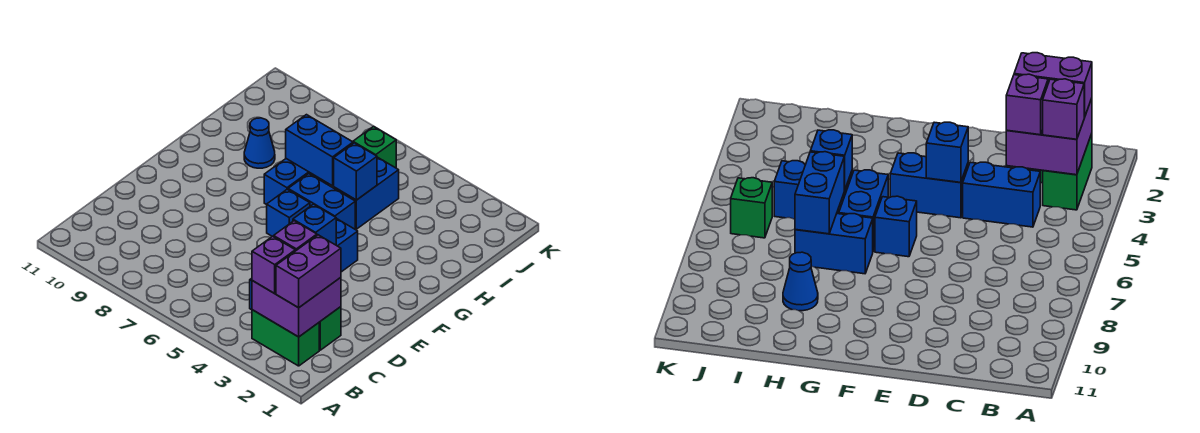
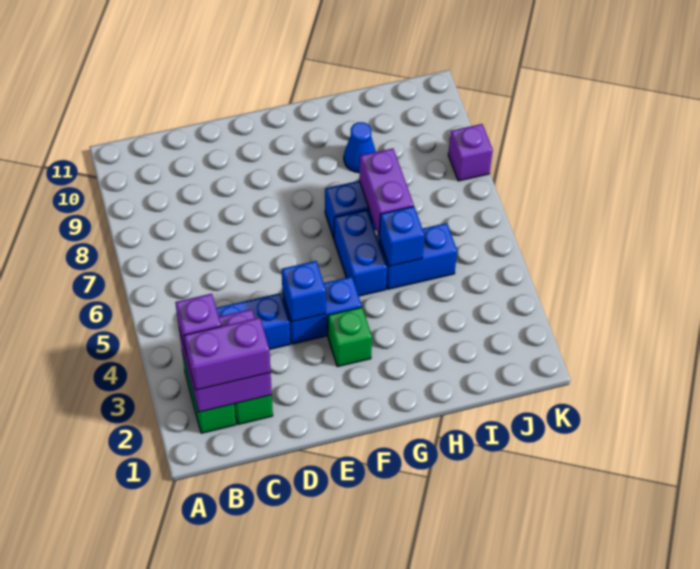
purple 1x1 brick [274,221,317,251] -> purple 1x1 brick moved to [448,124,493,181]
blue 1x1 brick [267,189,310,237] -> none
blue 1x2 brick [286,115,353,186] -> purple 1x2 brick [359,148,414,236]
green 1x1 brick [353,126,396,168] -> green 1x1 brick moved to [328,307,372,367]

